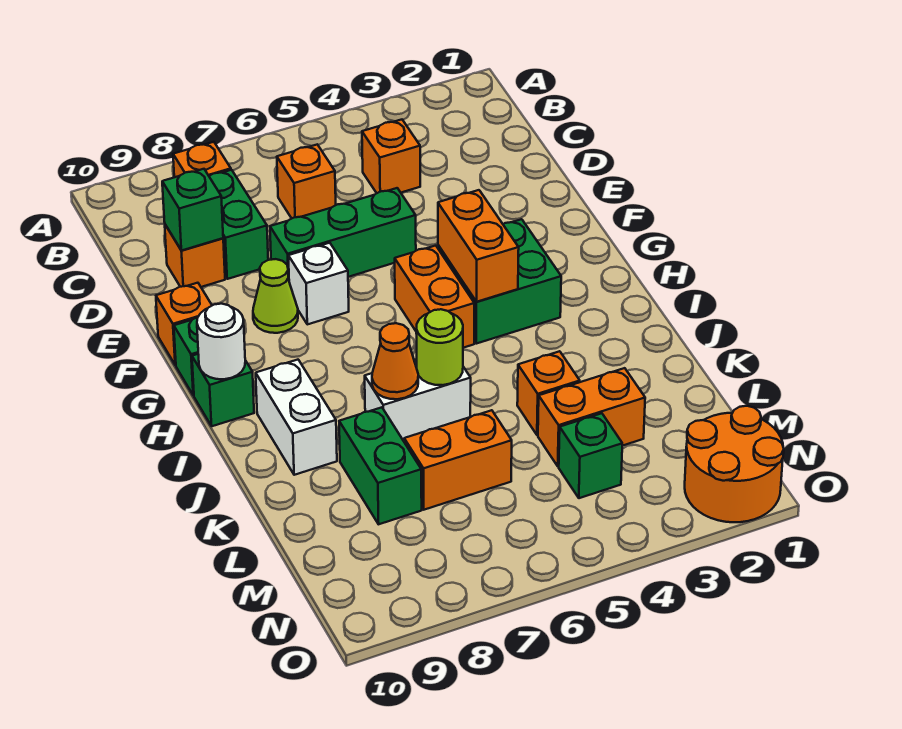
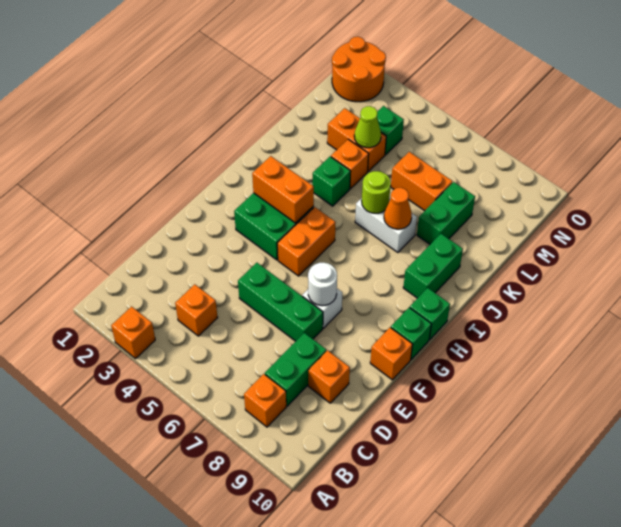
orange 1x1 brick [277,145,336,218] -> orange 1x1 brick moved to [111,307,155,359]
green 1x1 brick [162,169,223,251] -> green 1x1 brick moved to [312,157,351,206]
lime 1x1 cone [253,259,298,333] -> lime 1x1 cone moved to [354,106,381,148]
orange 1x2 brick [438,190,519,302] -> orange 1x2 brick turned to [252,156,314,223]
white 1x1 round brick [197,304,245,379] -> white 1x1 round brick moved to [308,263,337,306]
white 1x2 brick [256,360,337,475] -> green 1x2 brick [403,234,463,298]

